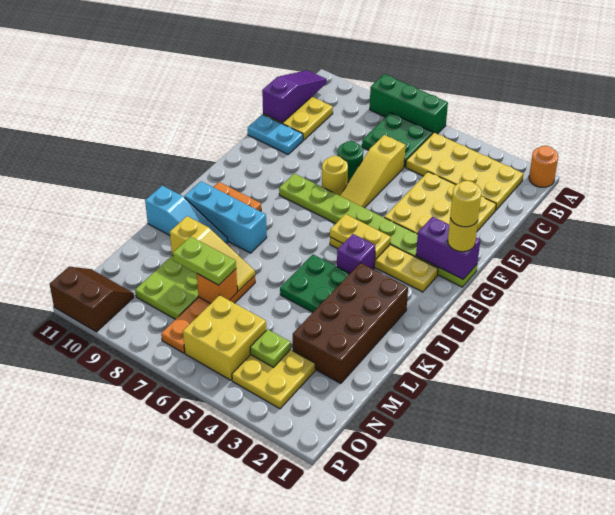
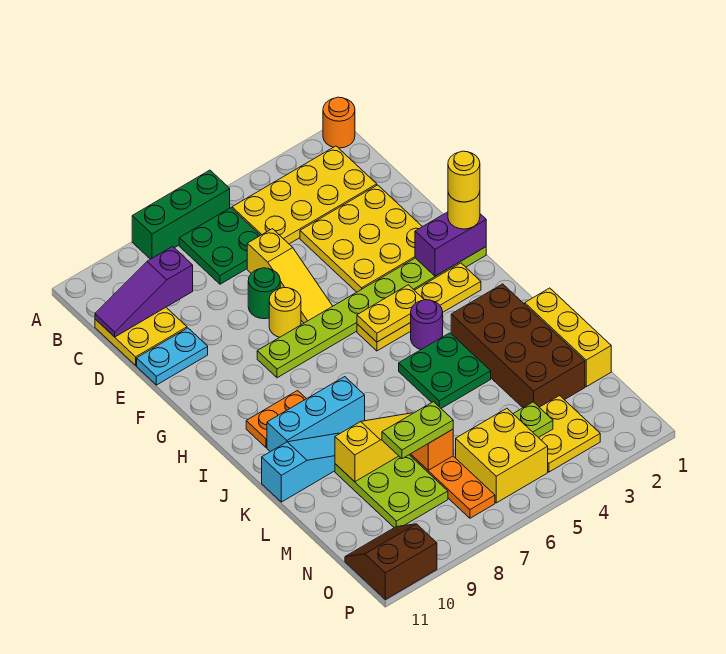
purple 1x3 slope [262,70,327,123] -> purple 1x3 slope turned to [95,246,193,337]
purple 1x1 brick [337,234,375,273] -> purple 1x1 round brick [410,300,443,349]
none -> yellow 1x3 brick [525,288,611,387]

